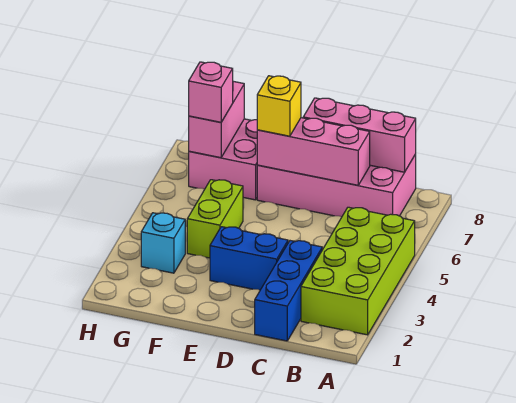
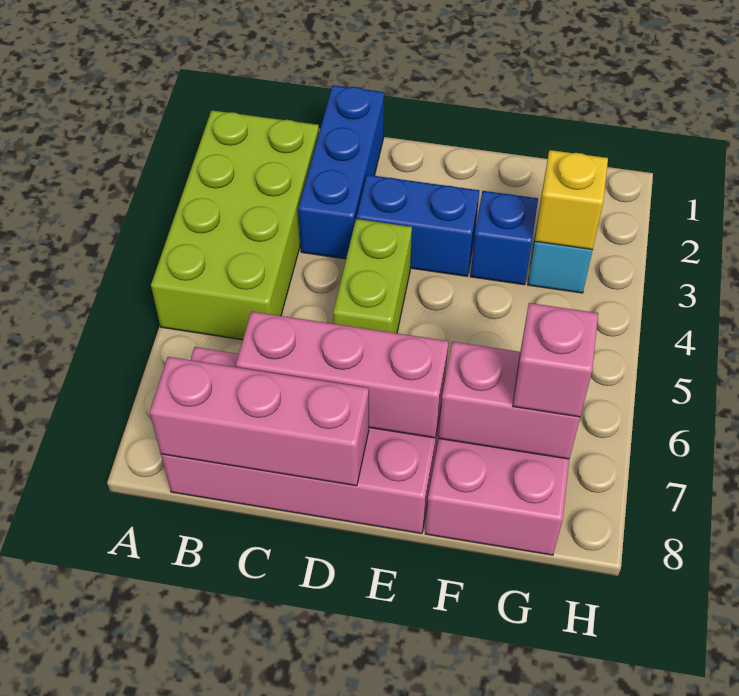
yellow 1x1 brick [257,76,301,136] -> yellow 1x1 brick moved to [535,150,608,250]
none -> blue 1x1 brick [470,191,538,285]
lime 1x2 brick [187,180,243,258] -> lime 1x2 brick moved to [333,219,412,333]
pink 1x2 brick [189,81,244,158] -> pink 1x2 brick turned to [439,342,580,459]

